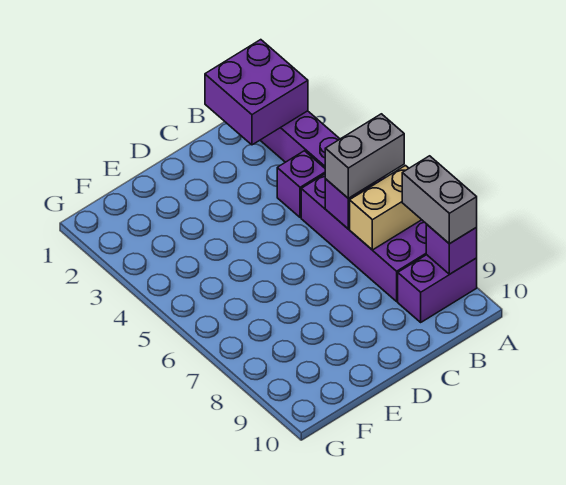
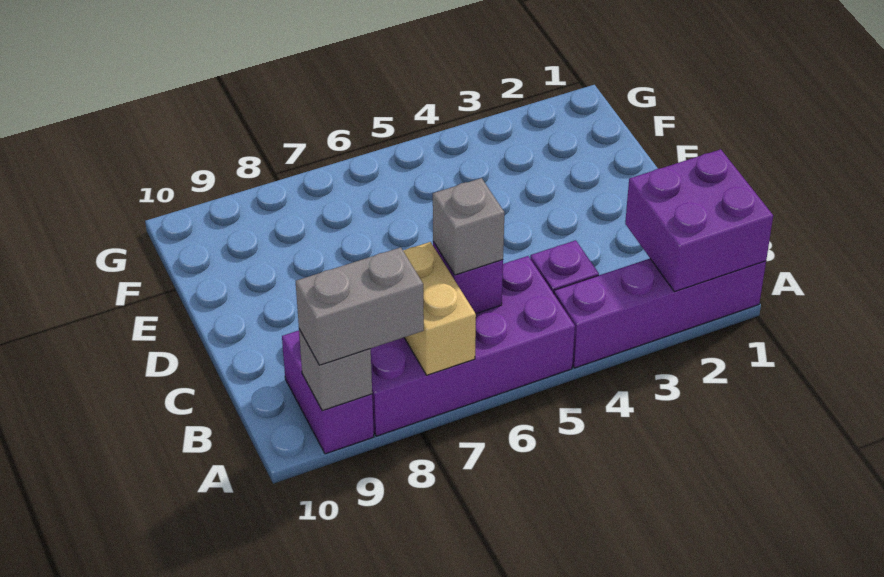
grey 1x2 brick [325,114,404,198] -> grey 1x1 brick [433,178,504,275]
purple 1x1 brick [426,224,477,274] -> grey 1x1 brick [299,329,372,411]

